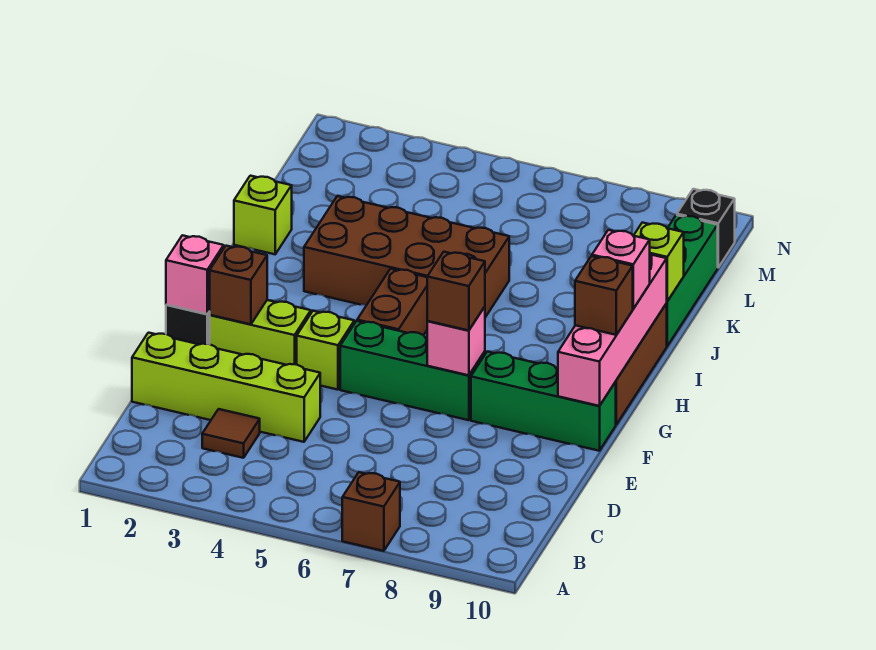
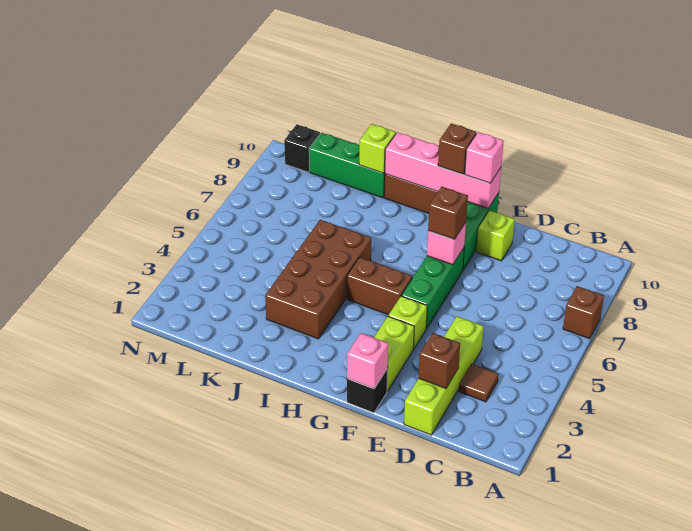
brown 1x1 brick [209,246,267,324] -> brown 1x1 brick moved to [418,333,460,388]
pink 1x1 brick [592,230,650,309] -> pink 1x1 brick moved to [465,132,504,183]
lime 1x1 brick [234,176,292,254] -> lime 1x1 brick moved to [476,210,515,261]

